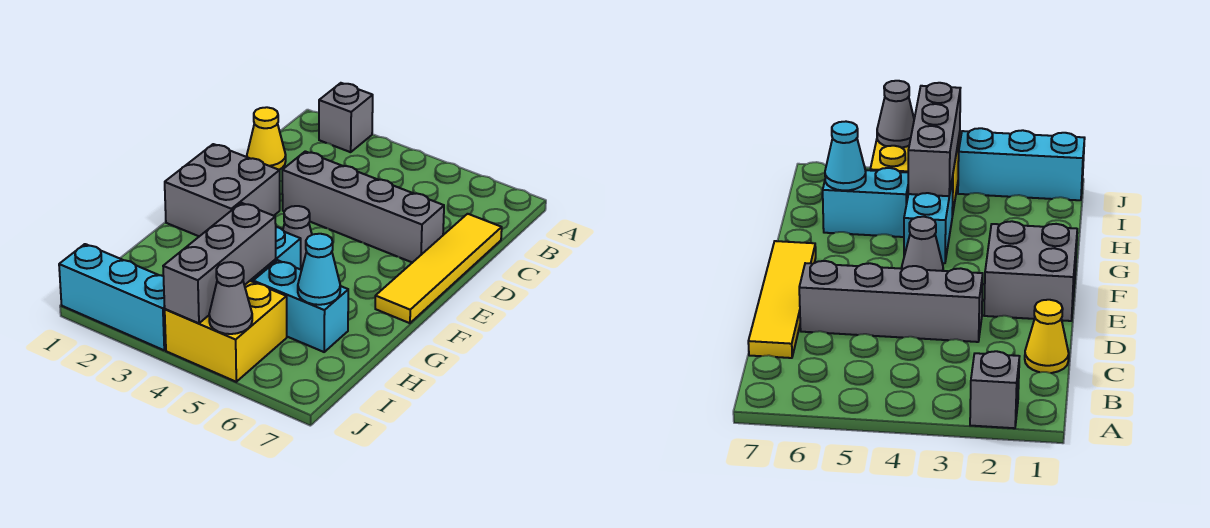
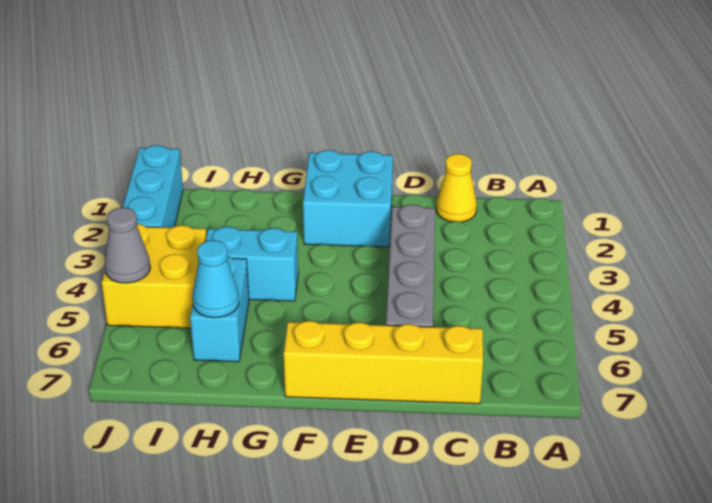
grey 1x1 brick [319,83,373,152] -> none
yellow 1x4 tile [375,214,502,323] -> yellow 1x4 brick [284,321,483,404]
grey 2x2 brick [165,144,280,236] -> cyan 2x2 brick [303,150,393,247]
grey 1x1 cone [283,206,312,270] -> none
grey 1x3 brick [163,203,276,323] -> none

